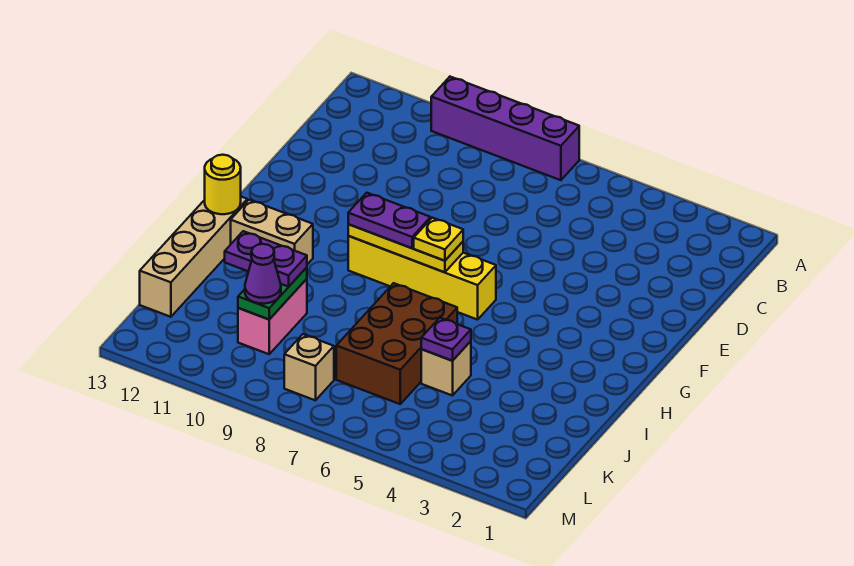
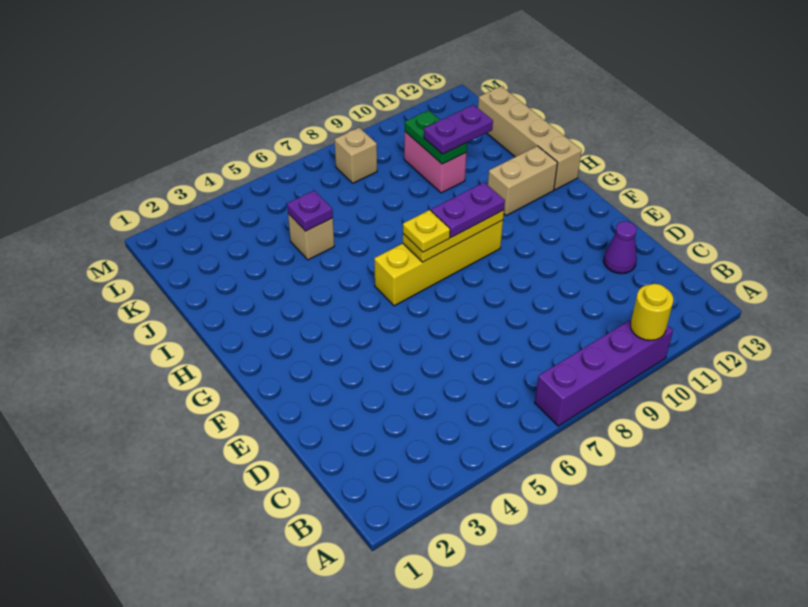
yellow 1x1 round brick [205,155,241,214] -> yellow 1x1 round brick moved to [631,284,673,340]
brown 2x3 brick [336,283,457,404] -> none
purple 1x1 cone [245,244,281,304] -> purple 1x1 cone moved to [604,221,637,274]

